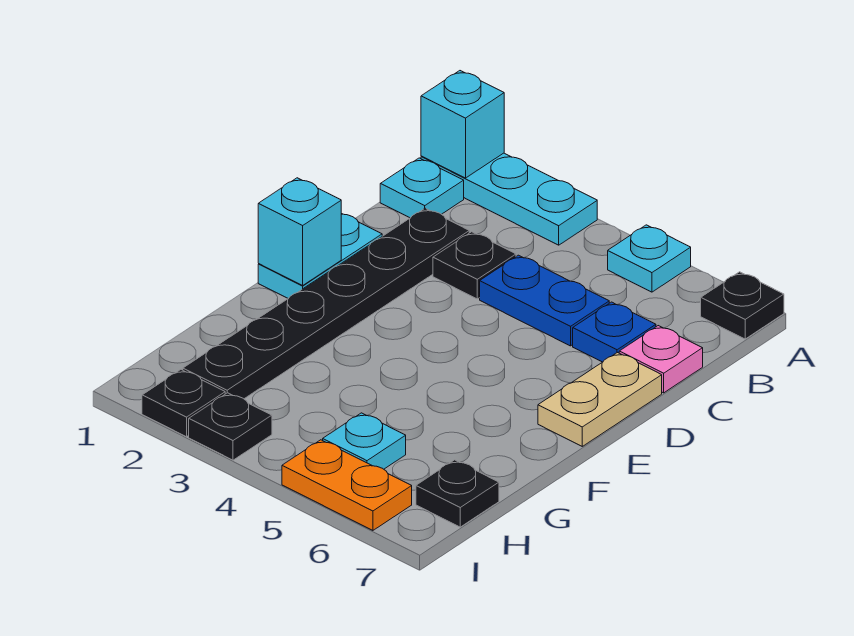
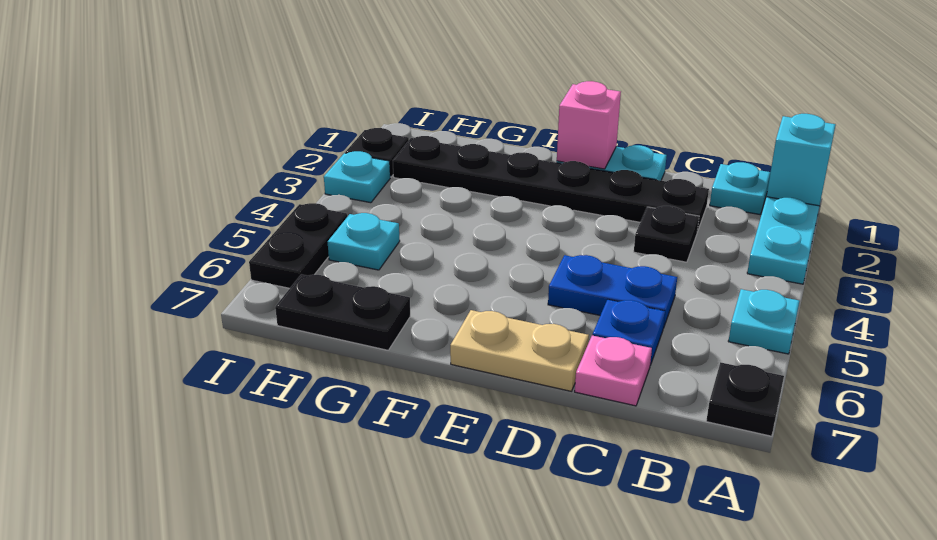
blue 1x2 plate [480,255,609,346] -> blue 1x2 plate turned to [548,255,677,328]
cyan 1x1 brick [258,178,341,285] -> pink 1x1 brick [557,81,621,169]
black 1x1 plate [416,460,499,527] -> black 1x2 plate [275,274,410,350]
black 1x1 plate [189,393,272,460] -> cyan 1x1 plate [324,151,390,203]
orange 1x2 plate [282,440,412,530] -> black 1x2 plate [249,203,347,288]

